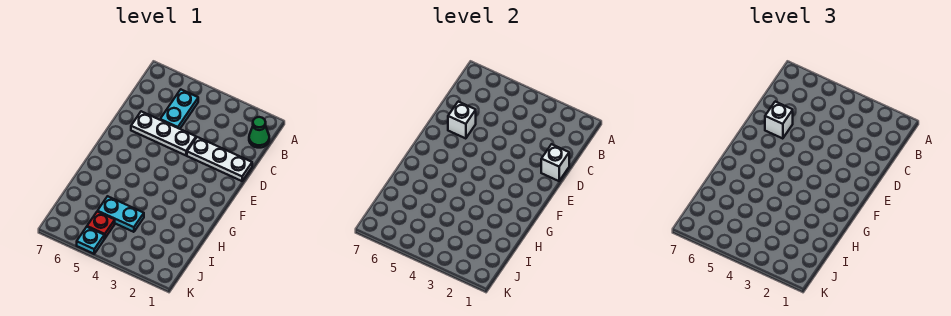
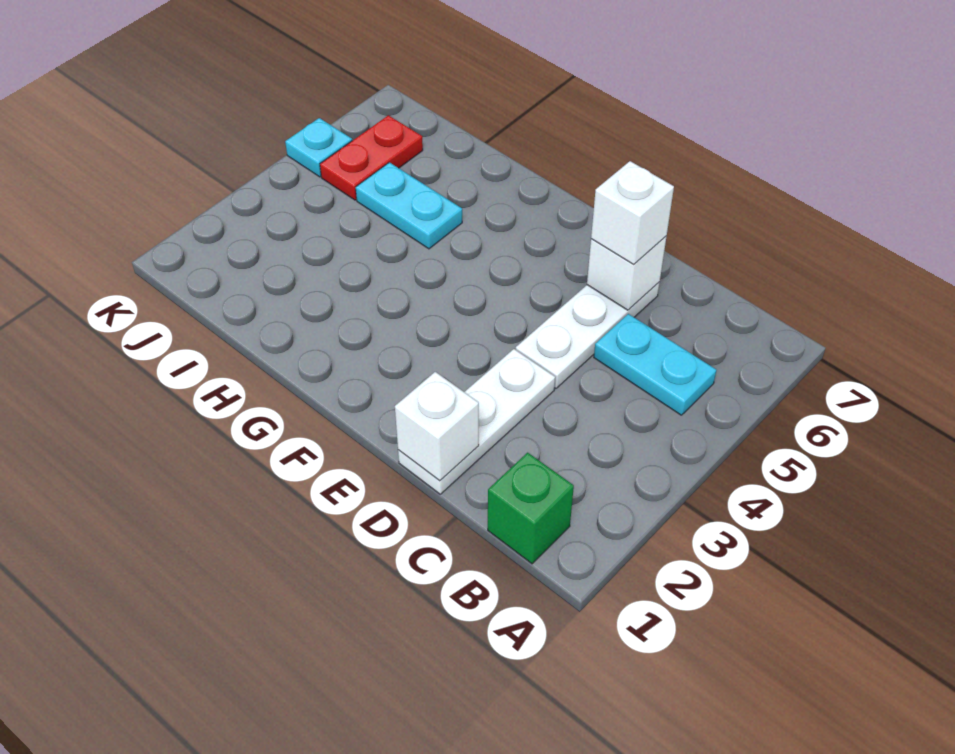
green 1x1 cone [249,117,269,148] -> green 1x1 brick [488,453,574,564]
cyan 1x2 plate [98,196,144,232] -> cyan 1x2 plate turned to [356,163,462,249]
red 1x1 plate [87,211,115,239] -> red 1x2 plate [320,115,423,200]

